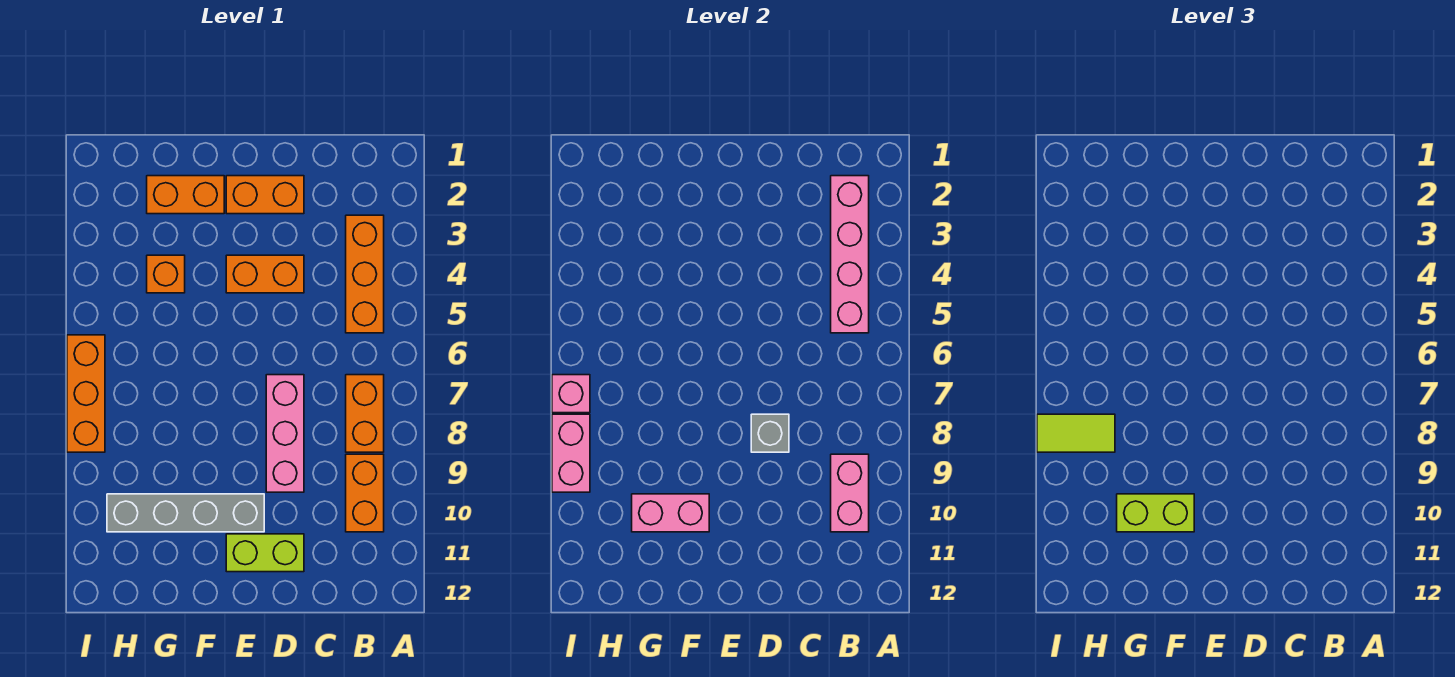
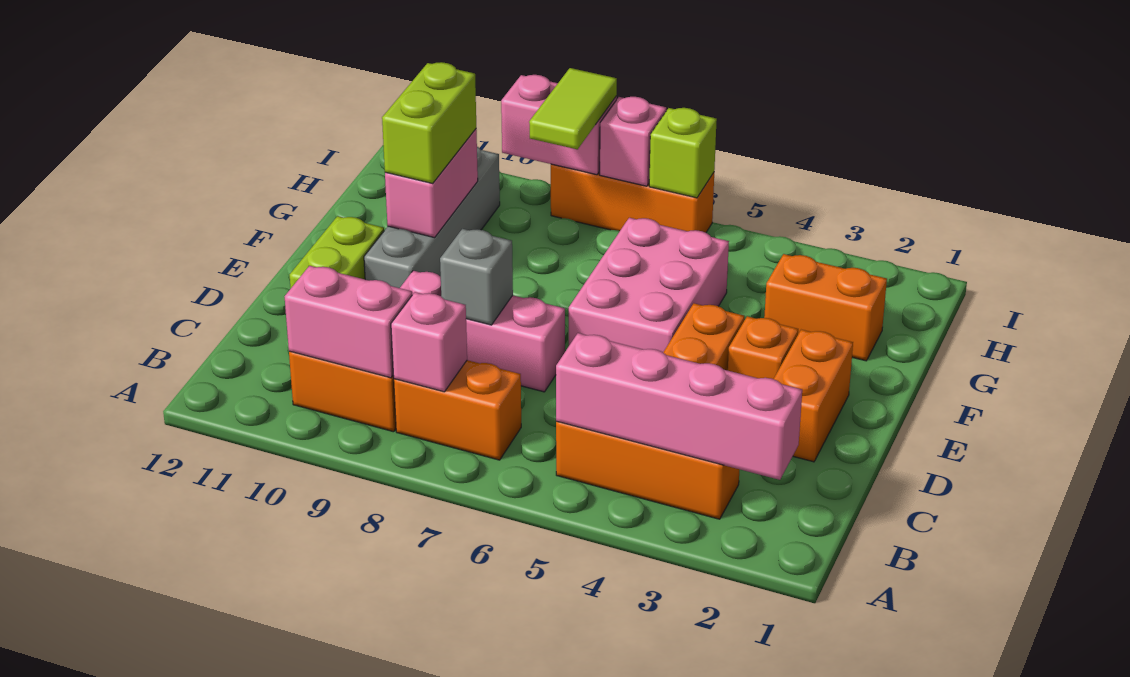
none -> pink 1x1 brick [391,292,467,392]
none -> pink 2x3 brick [569,218,729,352]
orange 1x2 brick [147,176,224,214] -> orange 1x2 brick turned to [764,254,887,361]
orange 1x1 brick [147,255,185,293] -> orange 1x1 brick moved to [728,316,798,379]
none -> lime 1x1 brick [649,108,717,198]

